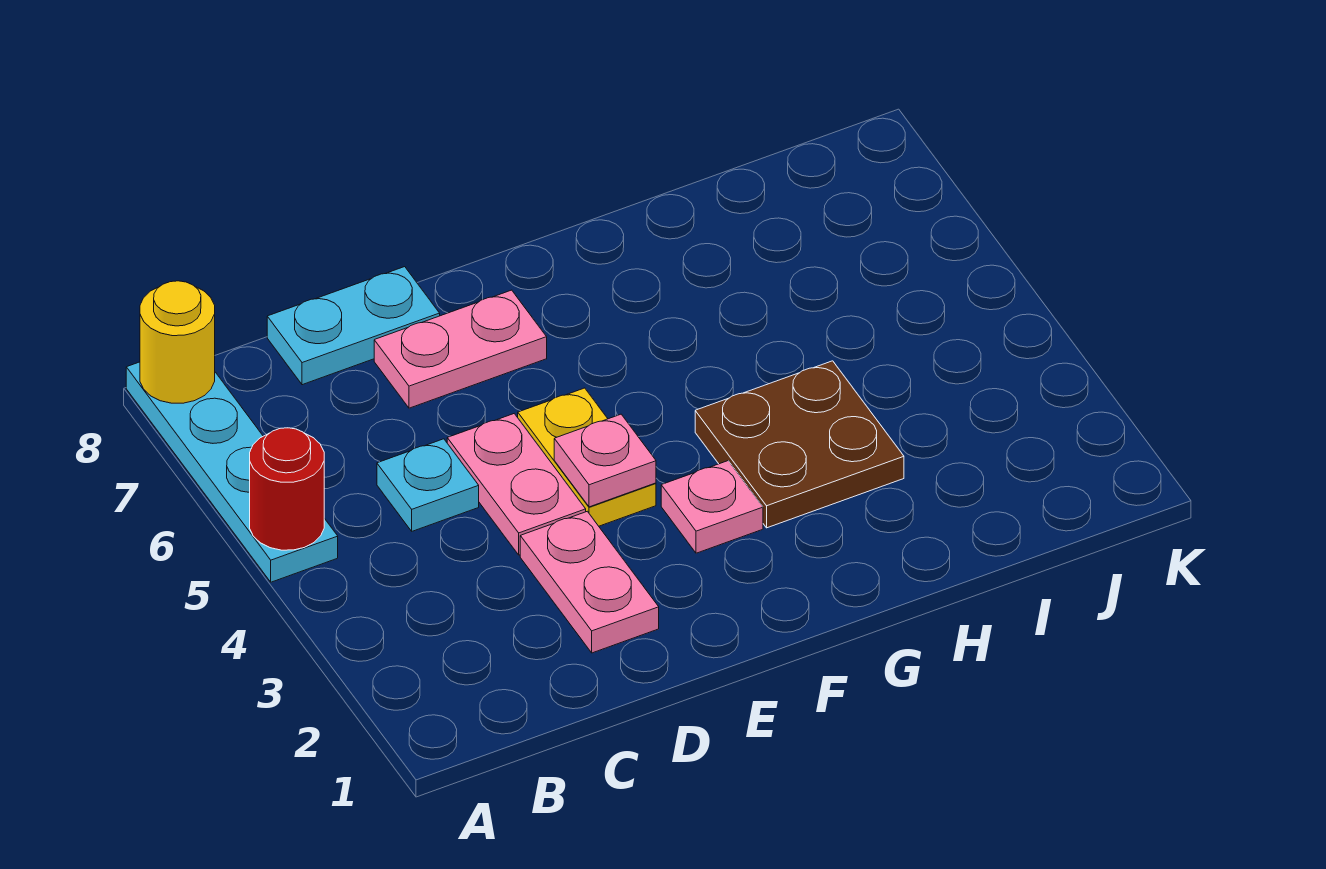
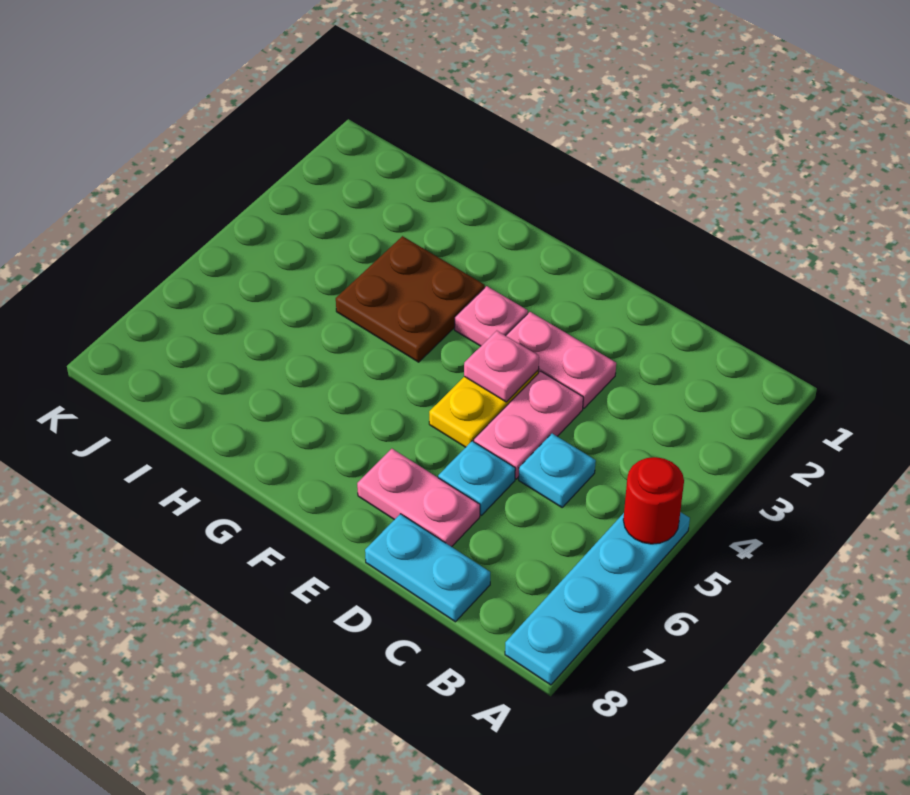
yellow 1x1 round brick [140,281,215,403] -> none
pink 1x2 plate [520,511,659,653] -> pink 1x2 plate turned to [506,312,616,408]
none -> cyan 1x1 plate [438,441,515,515]

